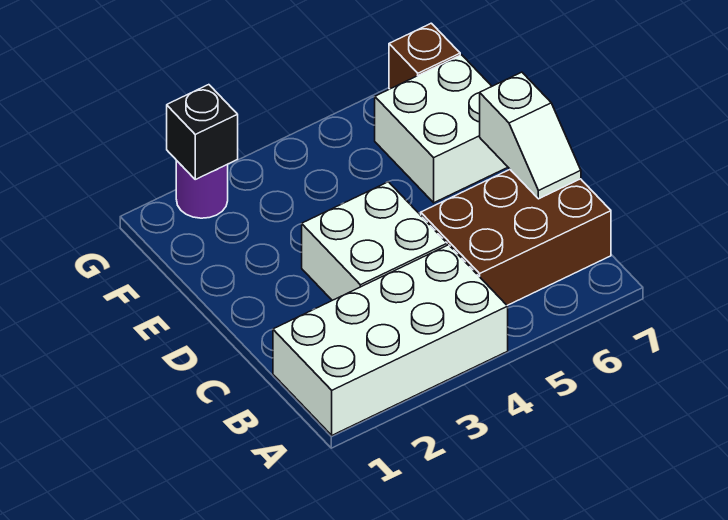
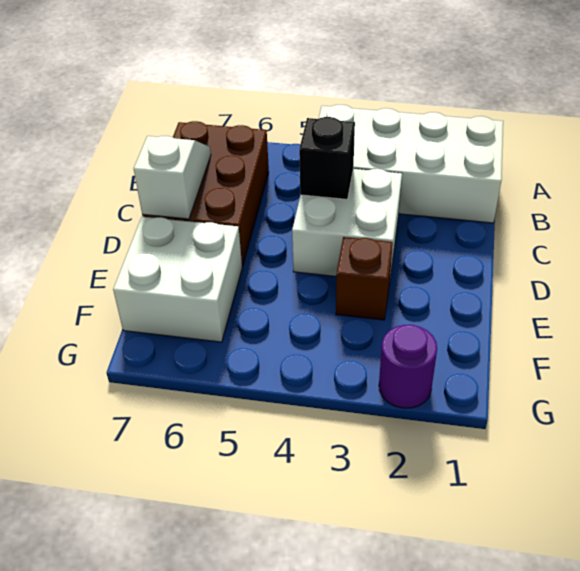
brown 2x3 brick [421,170,611,305] -> brown 2x3 brick turned to [142,121,269,267]
black 1x1 brick [167,85,238,179] -> black 1x1 brick moved to [299,117,355,199]
brown 1x1 brick [389,23,460,89] -> brown 1x1 brick moved to [336,237,393,320]

